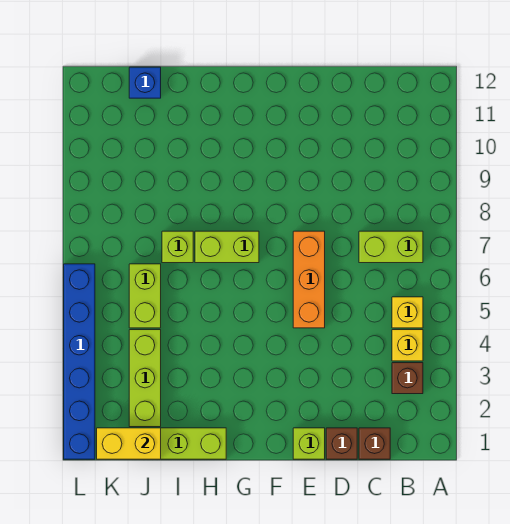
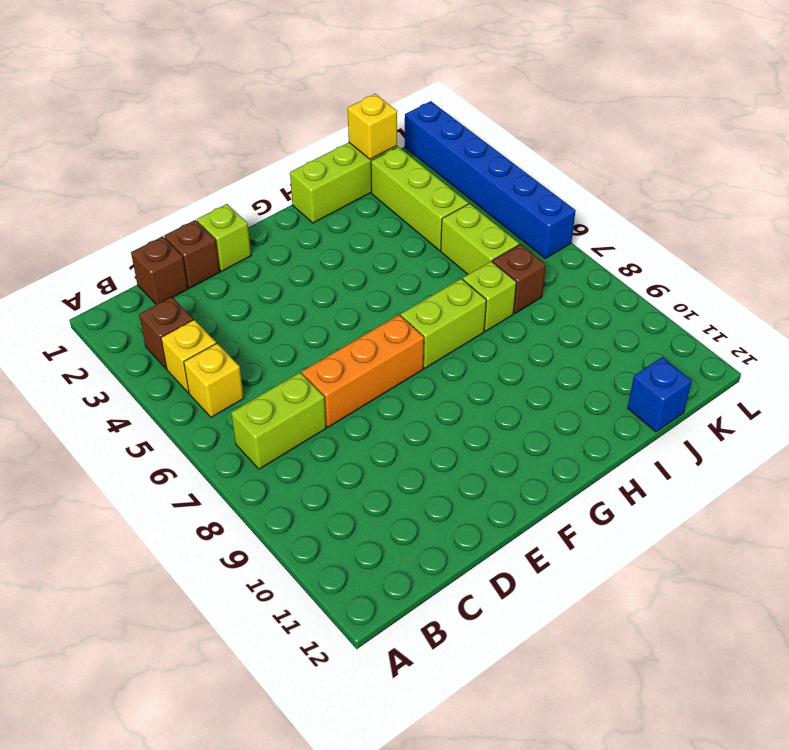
orange 1x3 brick [293,231,325,328] -> orange 1x3 brick turned to [302,315,424,427]
yellow 1x2 brick [97,428,161,459] -> yellow 1x1 brick [348,94,397,159]
none -> brown 1x1 brick [493,244,546,314]

